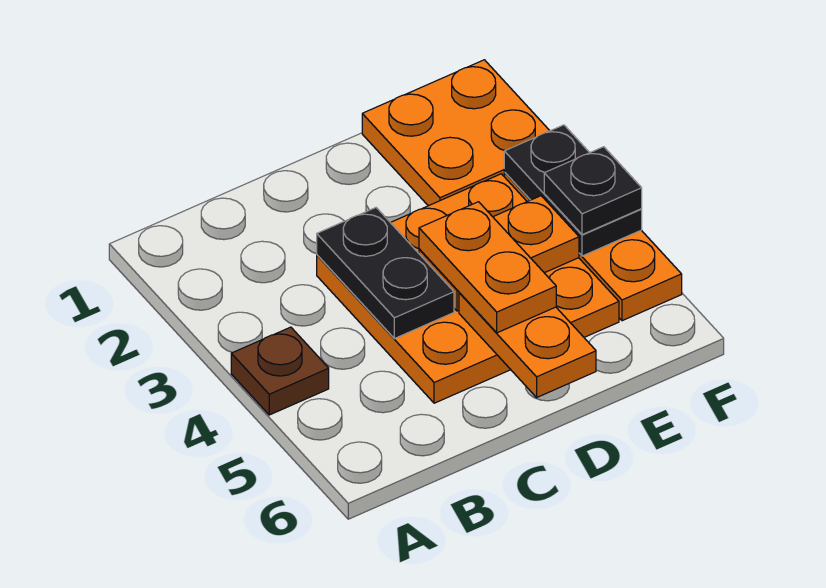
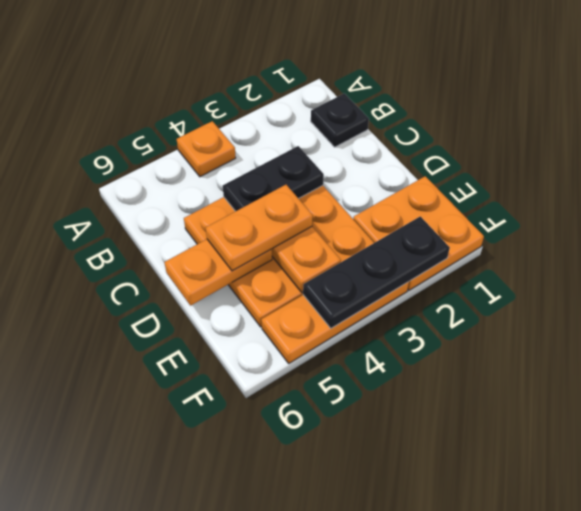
brown 1x1 plate [231,327,329,415] -> orange 1x1 plate [177,121,236,177]
black 1x2 plate [504,125,642,256] -> black 1x3 plate [303,216,450,328]
black 1x1 plate [544,147,642,235] -> black 1x1 plate moved to [311,93,369,147]

